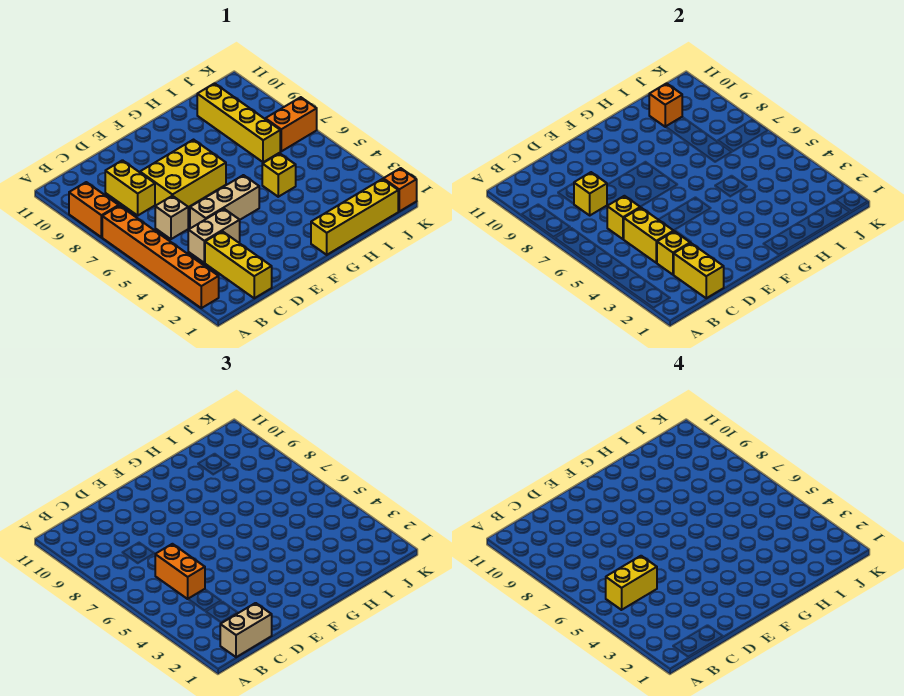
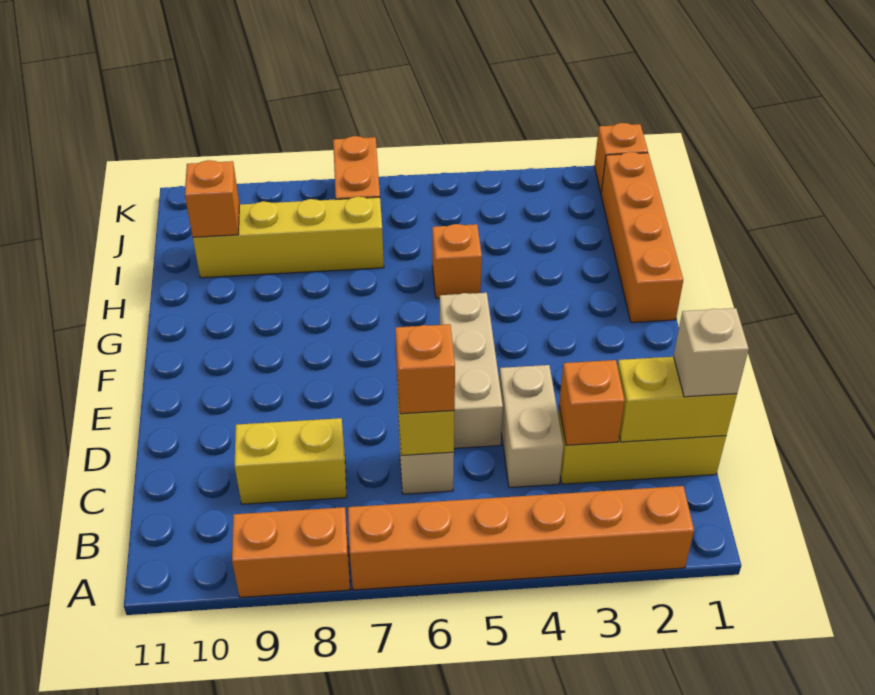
tan 1x2 brick [220,603,272,657] -> tan 1x1 brick [674,308,749,397]
yellow 1x2 brick [606,556,657,610] -> none
yellow 1x1 brick [657,231,690,275] -> orange 1x1 brick [559,360,625,445]
yellow 1x2 brick [624,208,674,263] -> none
orange 1x2 brick [155,544,205,599] -> orange 1x1 brick [395,324,455,414]
yellow 1x1 brick [574,172,607,215] -> none
yellow 2x3 brick [140,140,226,207] -> none
yellow 1x4 brick [311,179,398,255] -> orange 1x4 brick [601,152,683,322]
yellow 1x1 brick [262,153,296,197] -> orange 1x1 brick [432,224,482,298]

